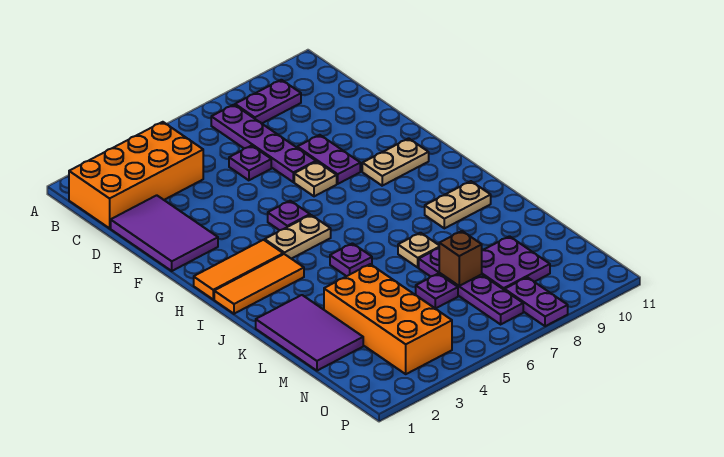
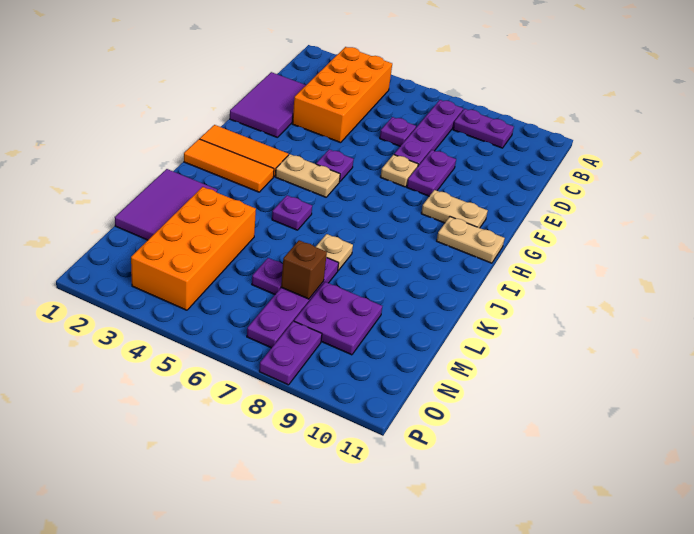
orange 2x4 brick [69,122,203,228] -> orange 2x4 brick turned to [292,47,392,143]
tan 1x2 plate [425,181,491,228] -> tan 1x2 plate moved to [437,217,505,263]

